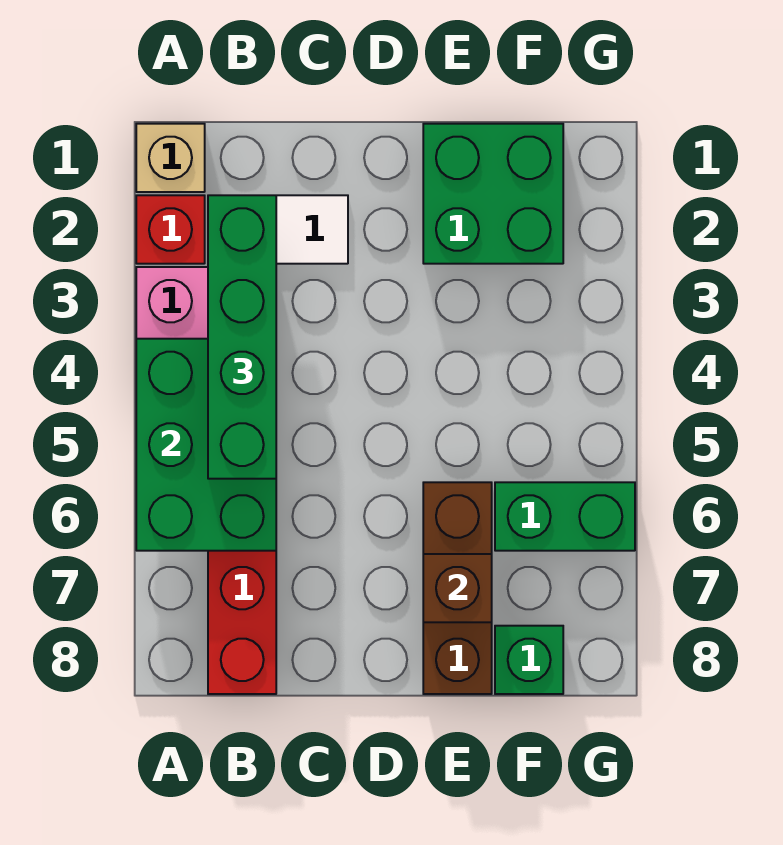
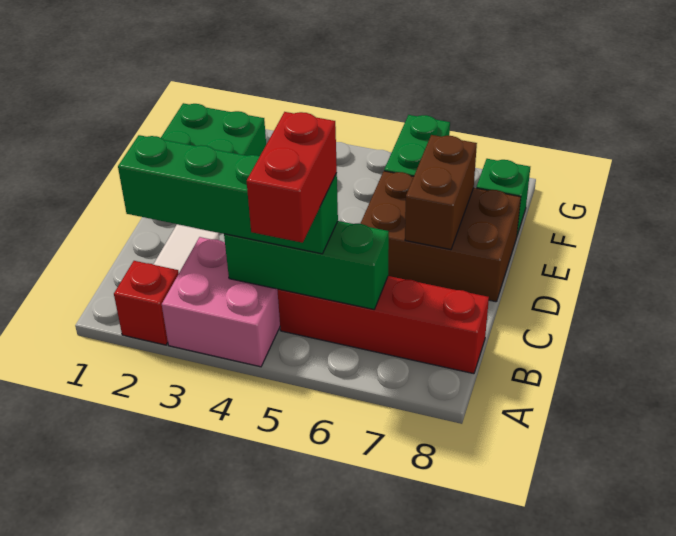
tan 1x1 brick [136,124,205,192] -> none
green 2x3 brick [136,339,276,551] -> green 1x3 brick [224,221,389,309]
none -> red 1x2 brick [247,112,337,243]
brown 1x3 brick [423,482,492,694] -> brown 2x3 brick [360,171,521,302]
brown 1x1 brick [423,554,492,622] -> brown 1x2 brick [405,135,477,250]

